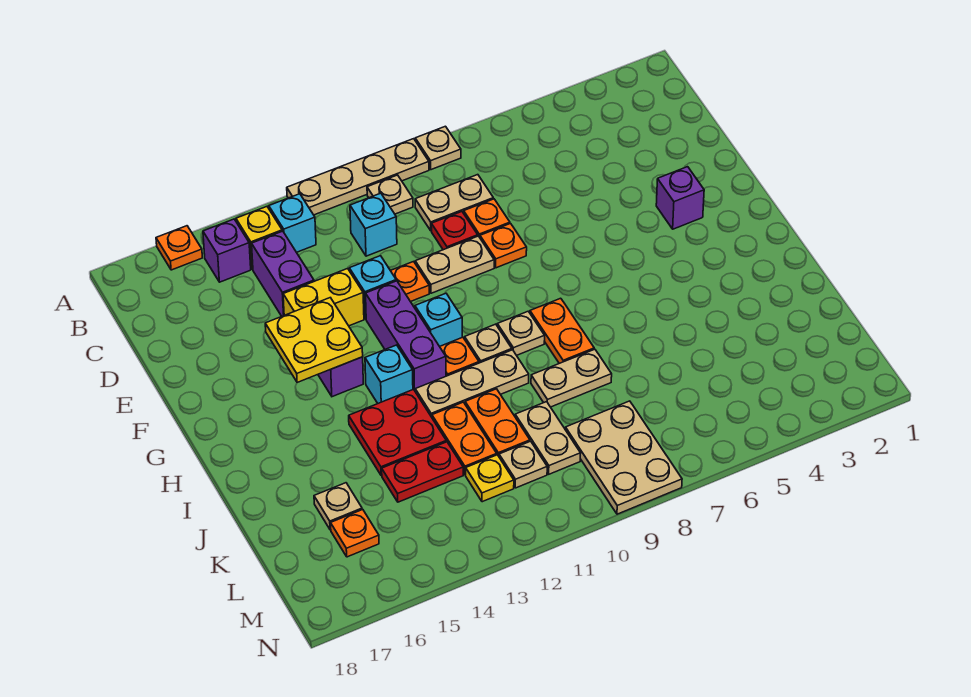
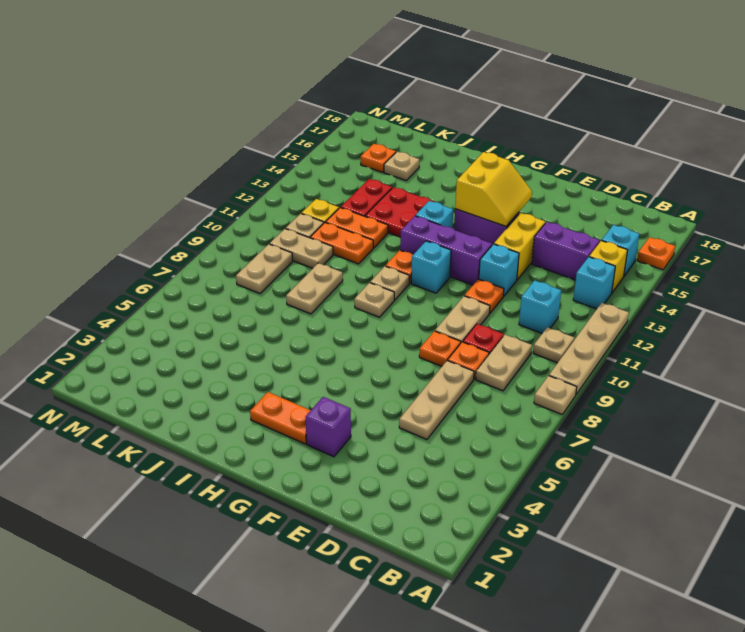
purple 1x1 brick [203,219,251,282] -> cyan 1x1 brick [602,225,639,276]
yellow 2x2 plate [265,298,363,382] -> yellow 2x2 slope [455,152,532,226]
orange 1x2 plate [530,298,594,363] -> orange 1x2 plate moved to [250,392,311,444]
tan 1x3 plate [415,350,529,417] -> tan 1x3 plate moved to [399,361,474,439]
tan 2x3 plate [566,401,682,514] -> tan 1x2 plate [236,244,293,293]

